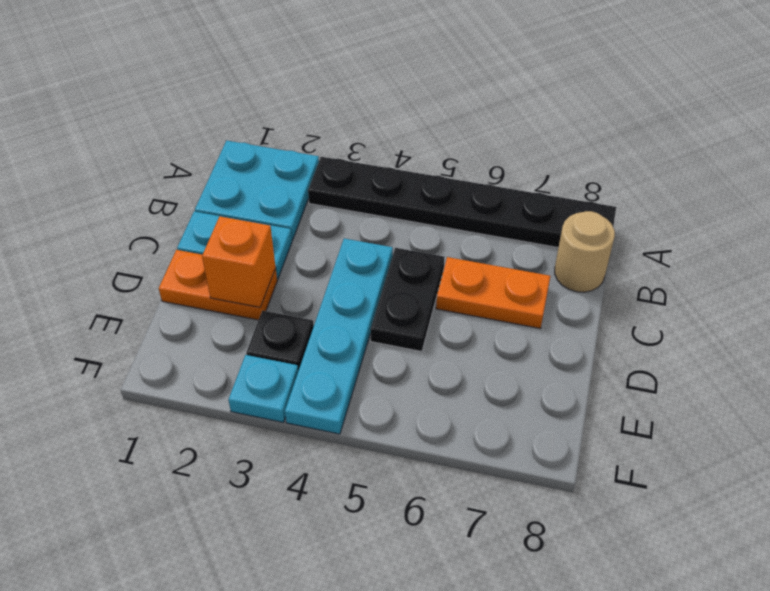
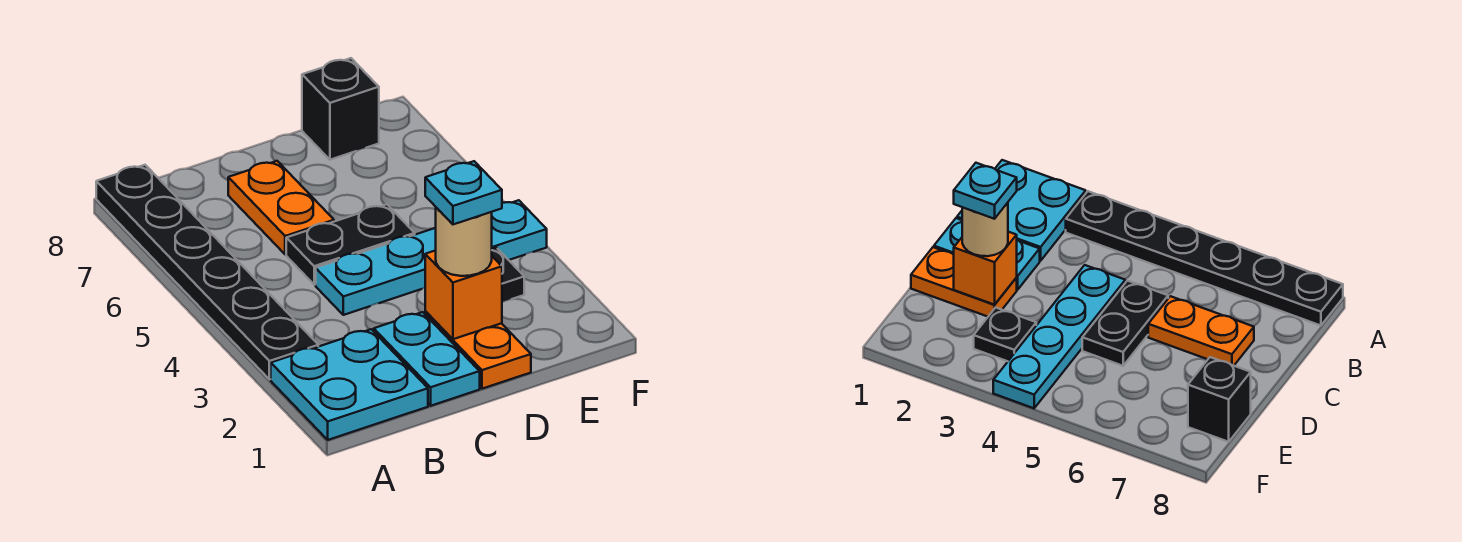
tan 1x1 round brick [555,211,615,292] -> tan 1x1 round brick moved to [436,208,492,276]
none -> black 1x1 brick [302,58,379,160]
cyan 1x1 plate [229,355,298,422] -> cyan 1x1 plate moved to [425,161,502,224]

